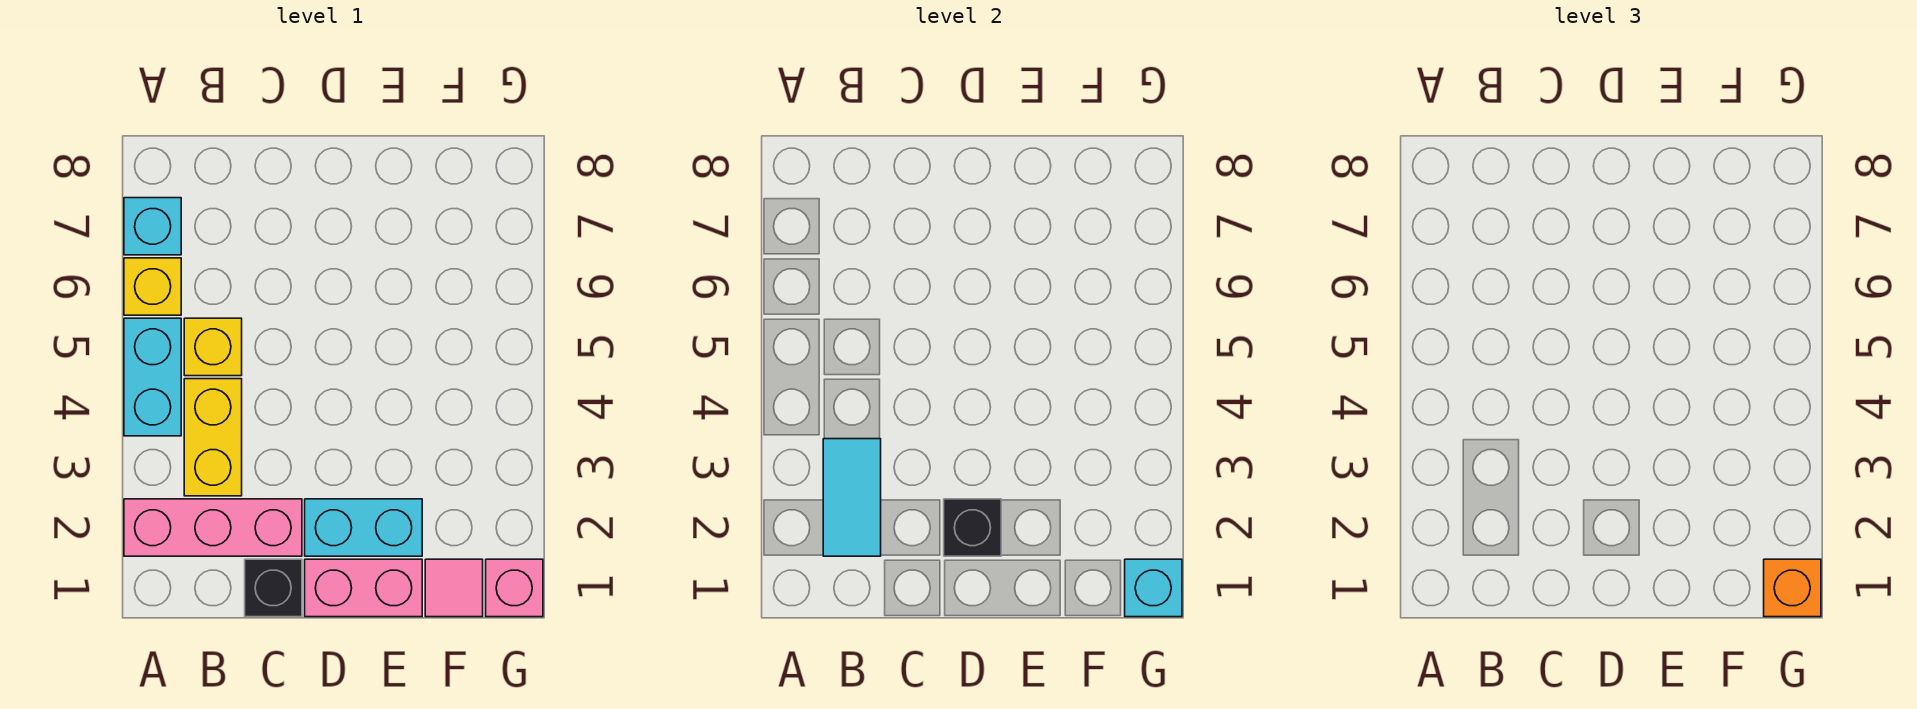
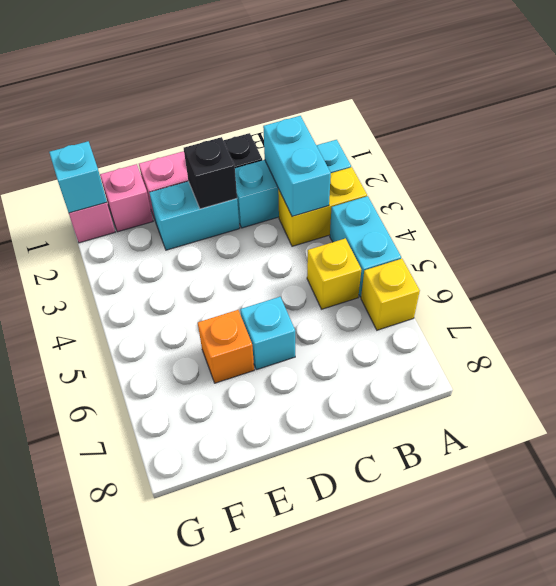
pink 1x3 brick [124,499,302,556] -> cyan 1x3 brick [235,140,351,228]
cyan 1x1 brick [124,198,181,255] -> cyan 1x1 brick moved to [240,297,295,370]
cyan 1x2 tile [823,439,881,556] -> cyan 1x2 brick [263,116,331,217]
yellow 1x2 brick [184,379,242,496] -> yellow 1x2 brick turned to [278,167,367,246]
pink 1x1 tile [425,559,483,617] -> pink 1x1 brick [100,164,153,232]
orange 1x1 brick [1764,559,1821,617] -> orange 1x1 brick moved to [198,310,254,383]

